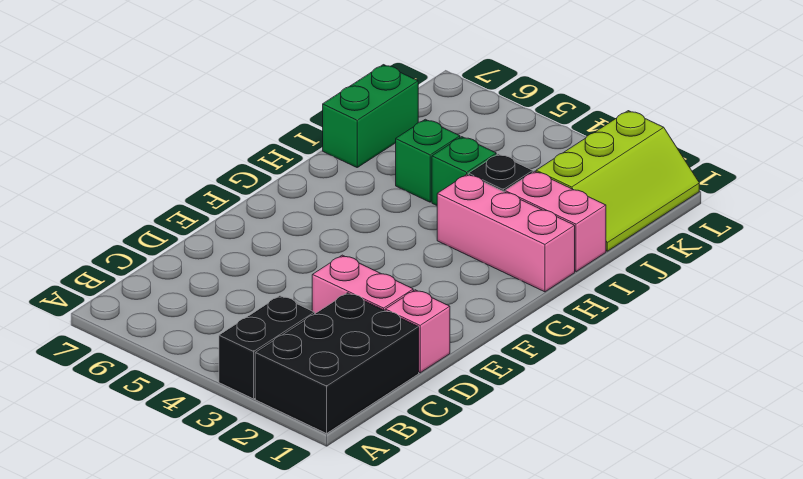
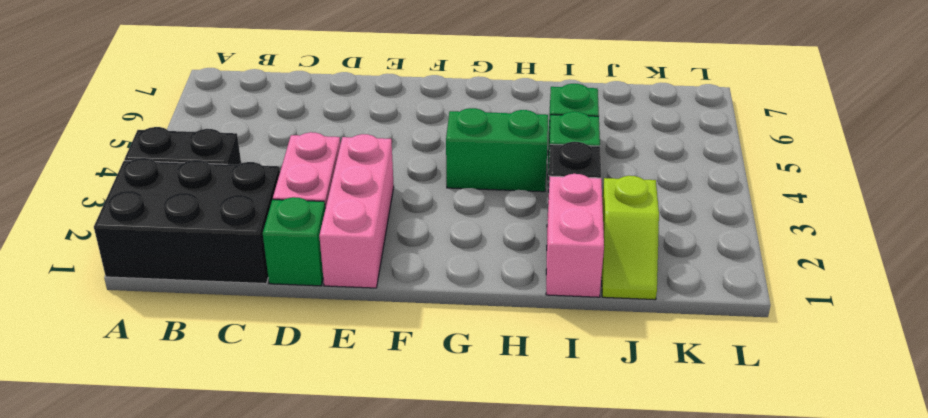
pink 1x1 brick [385,290,450,373] -> green 1x1 brick [263,197,325,286]
pink 1x3 brick [437,174,575,292] -> pink 1x3 brick moved to [319,134,394,288]
green 1x2 brick [323,65,418,167] -> green 1x2 brick moved to [446,108,548,192]
lime 2x3 slope [536,111,699,251] -> lime 1x2 slope [601,176,659,300]

